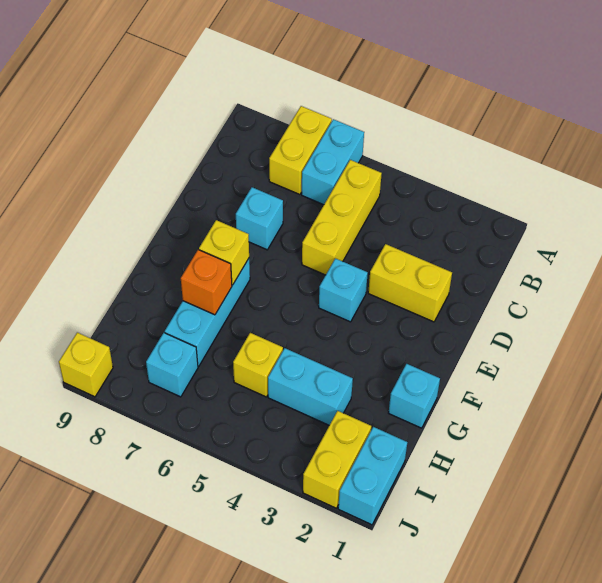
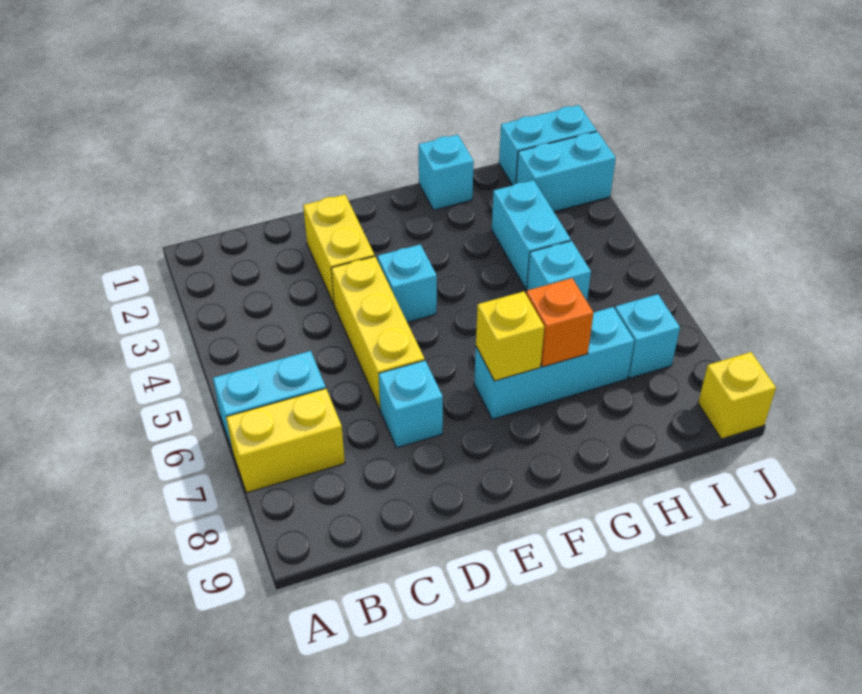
yellow 1x3 brick [302,160,382,275] -> yellow 1x3 brick turned to [331,256,425,409]
yellow 1x1 brick [233,333,283,397] -> cyan 1x1 brick [527,241,591,301]
yellow 1x2 brick [303,411,371,508] -> cyan 1x2 brick [516,131,616,212]

